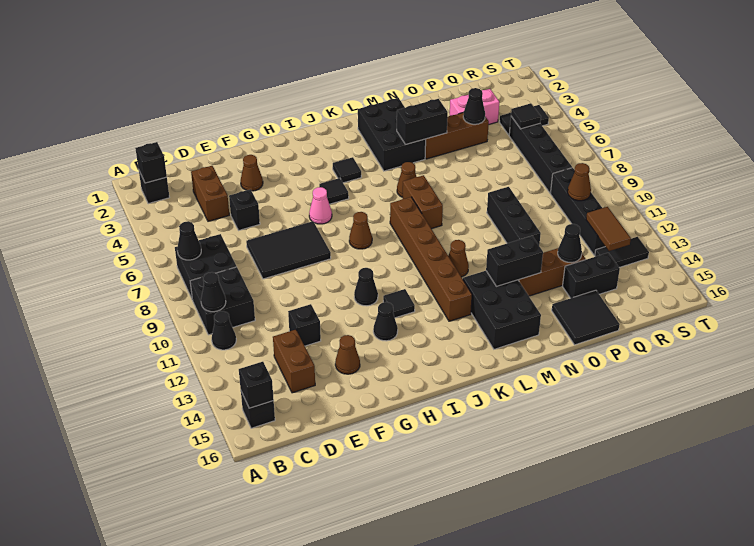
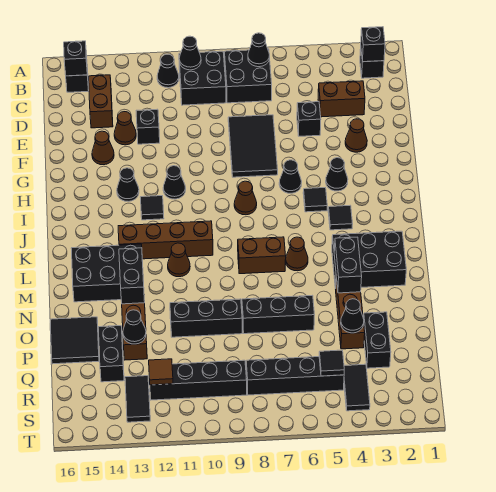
brown 1x2 brick [273,330,315,393] -> brown 1x2 brick turned to [89,75,113,128]
none -> black 1x1 cone [326,158,348,191]
pink 1x1 cone [309,187,332,224] -> black 1x1 cone [279,160,302,193]
brown 1x6 brick [390,197,472,321] -> brown 1x4 brick [118,221,213,259]
none -> black 1x3 brick [242,295,314,334]
pink 1x2 brick [450,89,499,124] -> black 1x2 brick [364,312,391,368]
brown 1x1 cone [568,163,591,201] -> brown 1x1 cone moved to [114,112,136,145]
brown 1x2 tile [586,207,631,251] -> brown 1x1 tile [149,359,173,385]

